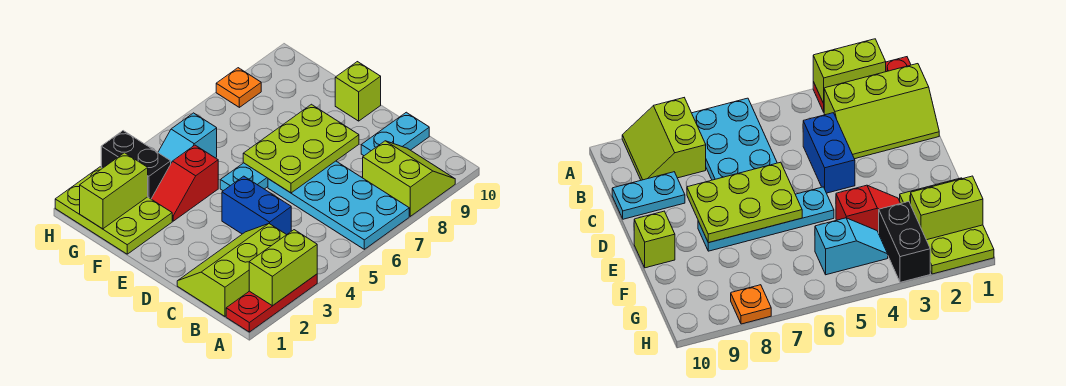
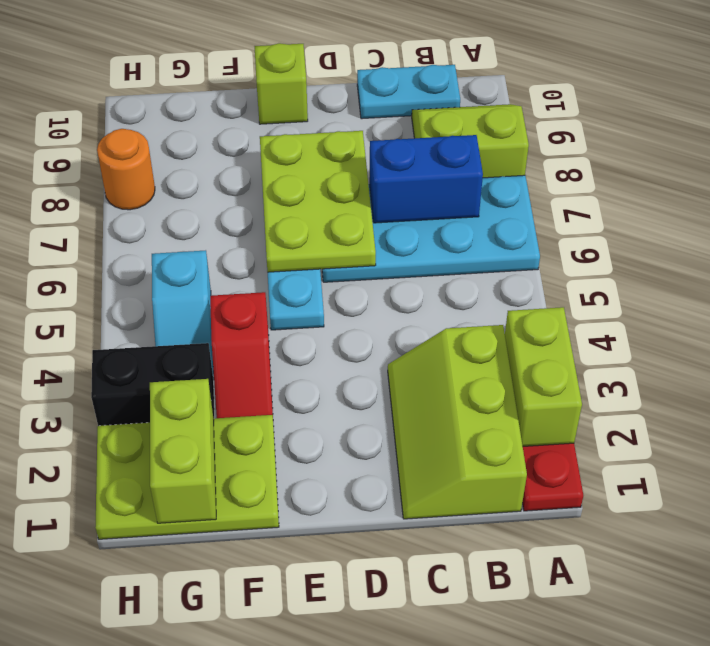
blue 1x2 brick [222,176,291,235] -> blue 1x2 brick moved to [369,135,483,223]
cyan 1x2 plate [361,112,429,156] -> cyan 1x2 plate turned to [357,65,460,119]
orange 1x1 plate [216,68,261,107] -> orange 1x1 round brick [97,129,155,210]

